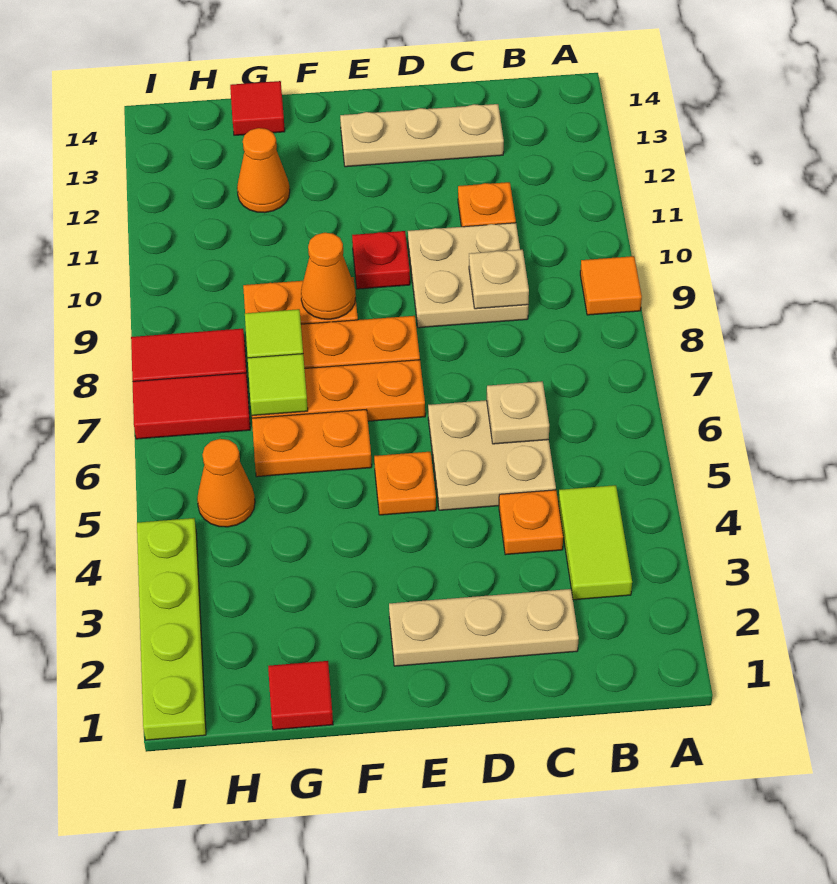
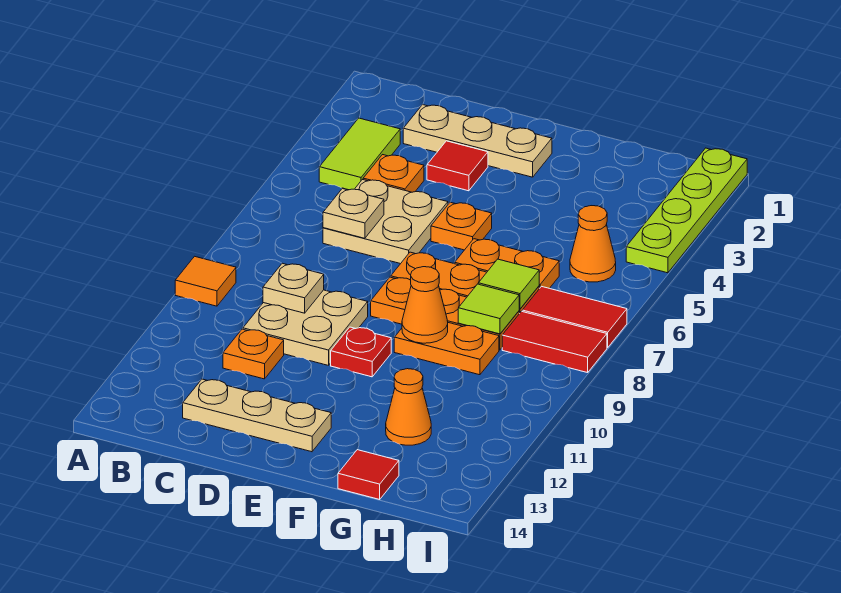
red 1x1 tile [268,661,333,730] -> red 1x1 tile moved to [427,141,488,191]

